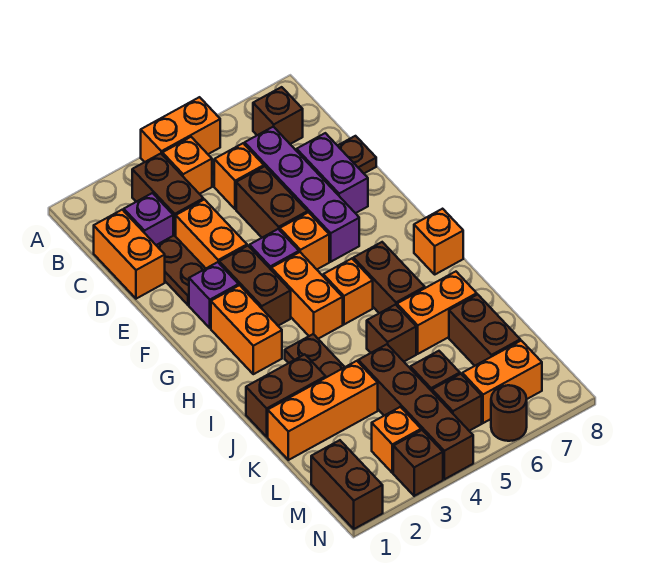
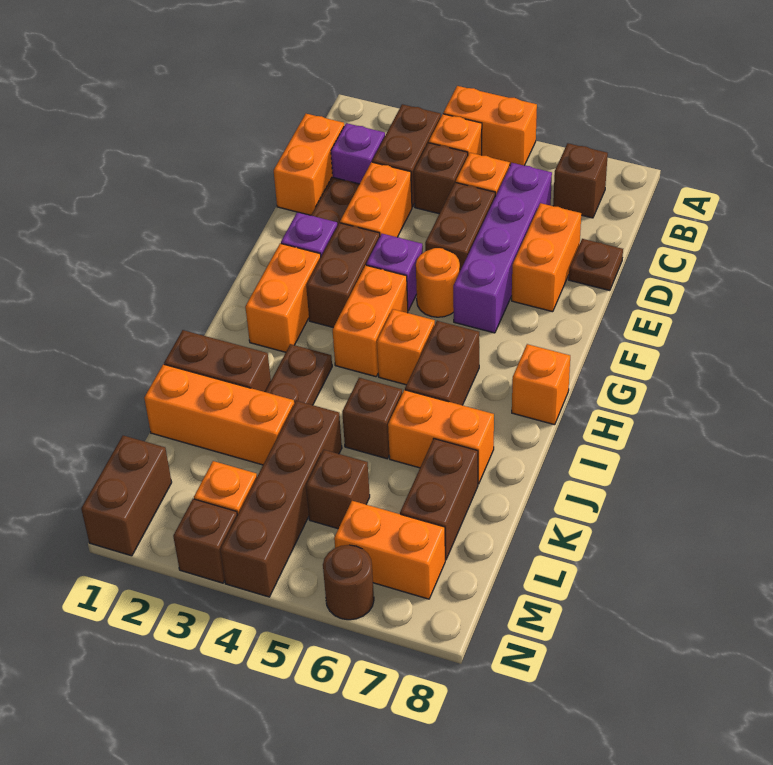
purple 1x2 brick [297,133,368,213] -> orange 1x2 brick [512,203,581,312]
orange 1x1 brick [280,212,329,269] -> orange 1x1 round brick [416,248,460,317]
brown 1x1 brick [432,374,482,431] -> brown 1x1 brick moved to [414,143,468,214]

